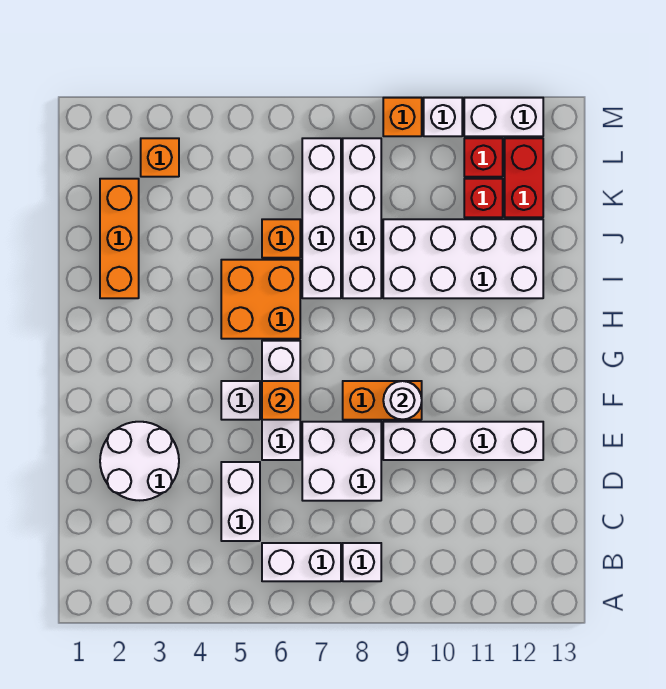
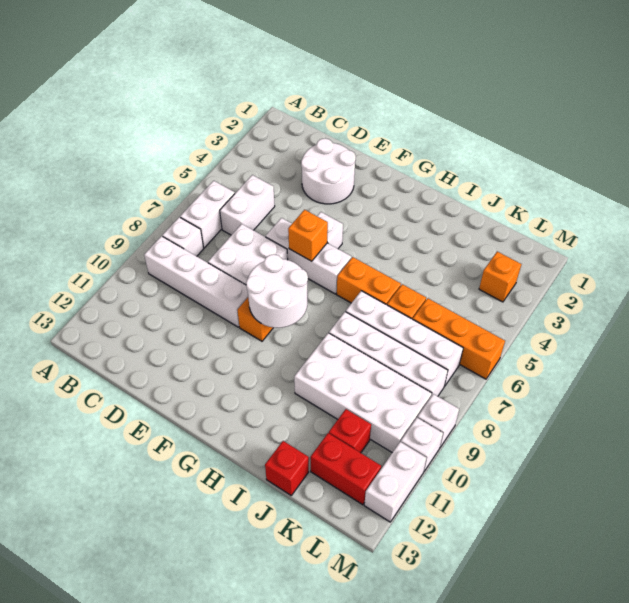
white 1x2 brick [221,462,260,541] -> white 1x2 brick turned to [220,175,275,235]
white 1x4 brick [383,422,543,460] -> white 1x4 brick turned to [144,236,248,327]
white 1x1 round brick [383,381,422,420] -> white 2x2 round brick [246,254,308,328]
orange 2x2 brick [221,260,300,339] -> orange 1x2 brick [337,257,401,305]
orange 1x3 brick [100,179,139,298] -> orange 1x3 brick moved to [413,298,505,379]
white 2x4 brick [383,219,543,298] -> white 2x4 brick turned to [294,333,432,453]
red 1x1 brick [464,138,503,177] -> red 1x1 brick moved to [265,441,309,495]
orange 1x1 brick [383,98,422,136] -> white 1x1 brick [417,394,459,447]

